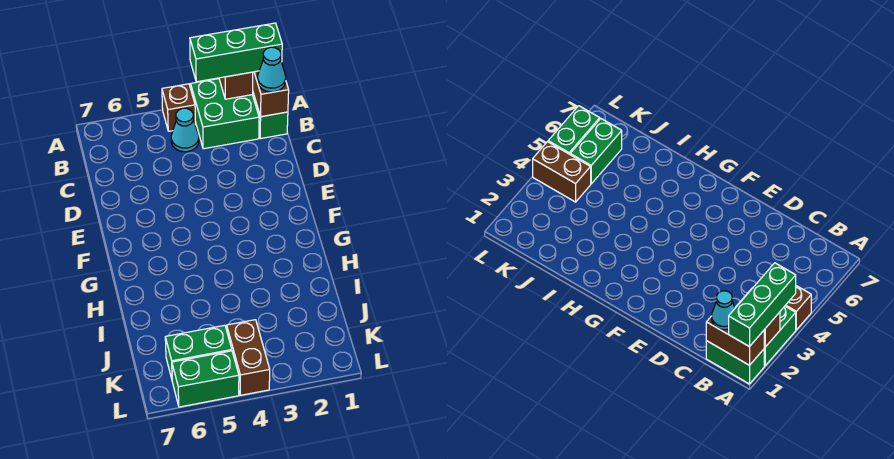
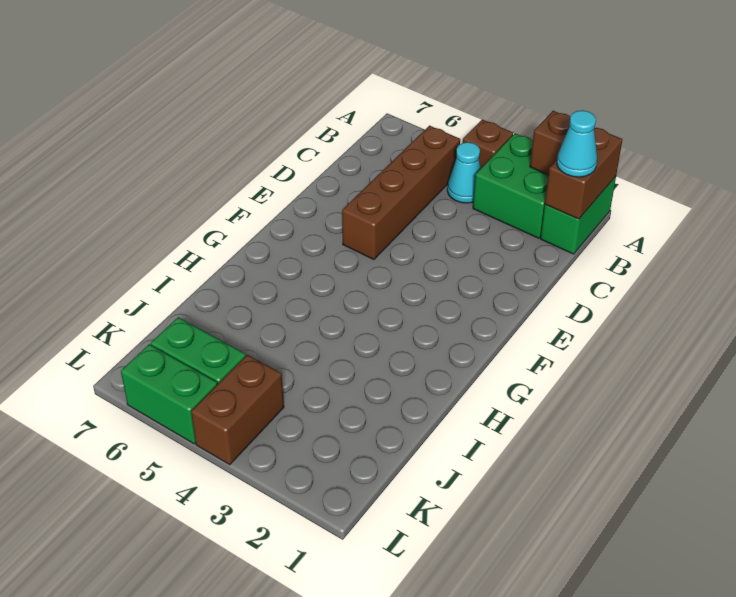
green 1x3 brick [190,23,282,82] -> none
none -> brown 1x4 brick [342,126,460,260]

